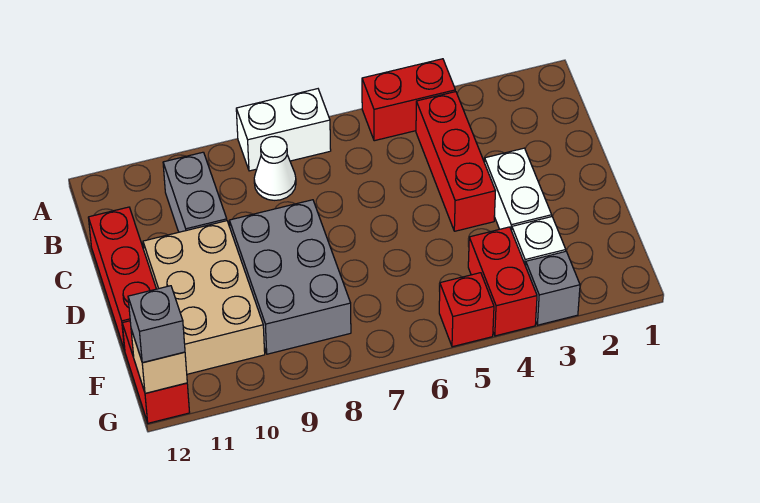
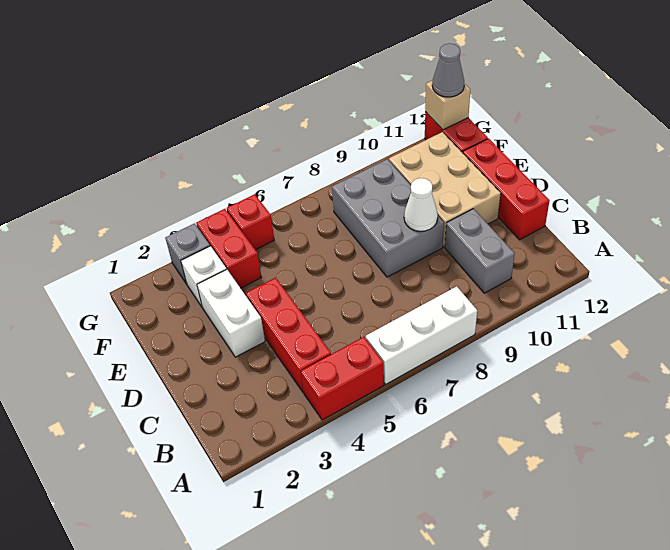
white 1x2 brick [236,89,331,171] -> white 1x3 brick [366,286,477,384]
white 1x1 cone [254,136,296,200] -> white 1x1 cone moved to [404,178,438,231]
grey 1x1 brick [128,286,185,363] -> grey 1x1 cone [432,44,464,97]

